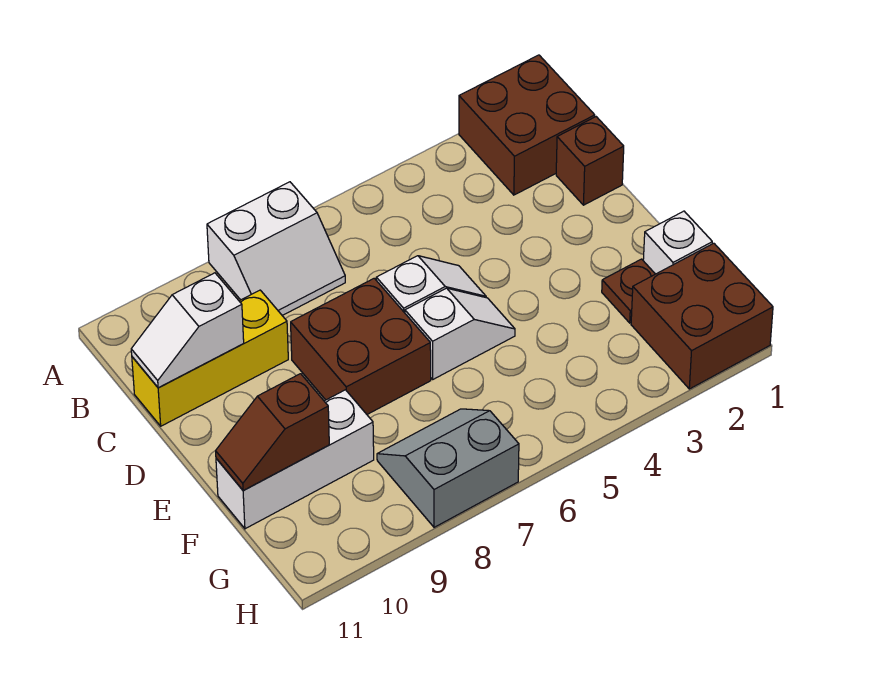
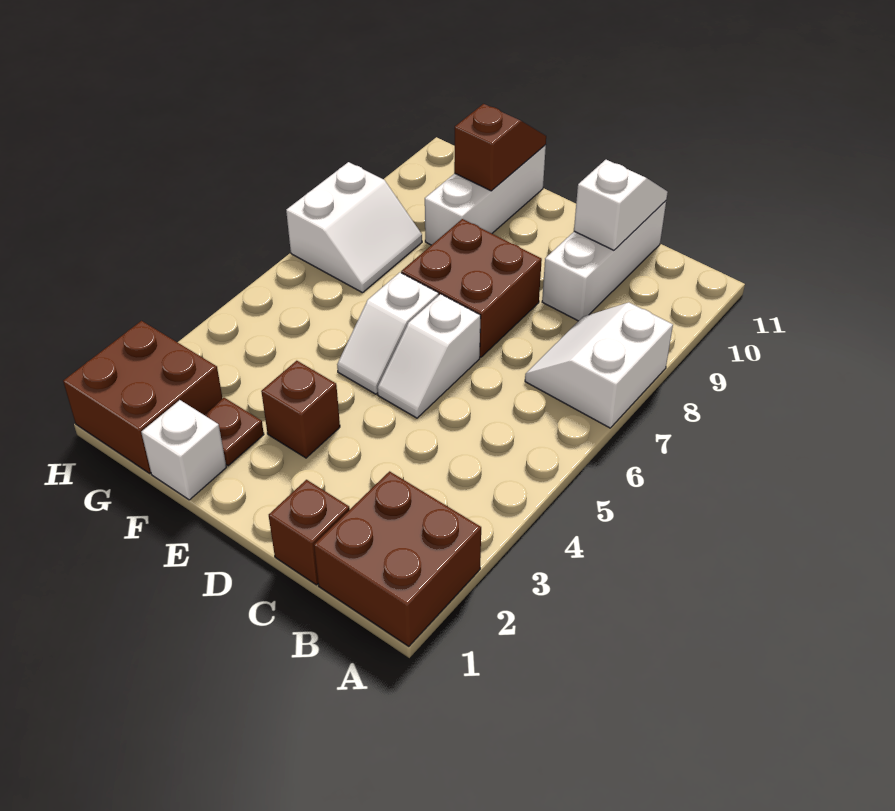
yellow 1x3 brick [132,290,288,426] -> white 1x3 brick [542,201,666,321]
none -> brown 1x1 brick [261,361,340,458]
grey 2x2 slope [377,409,519,527] -> white 2x2 slope [286,162,422,293]

